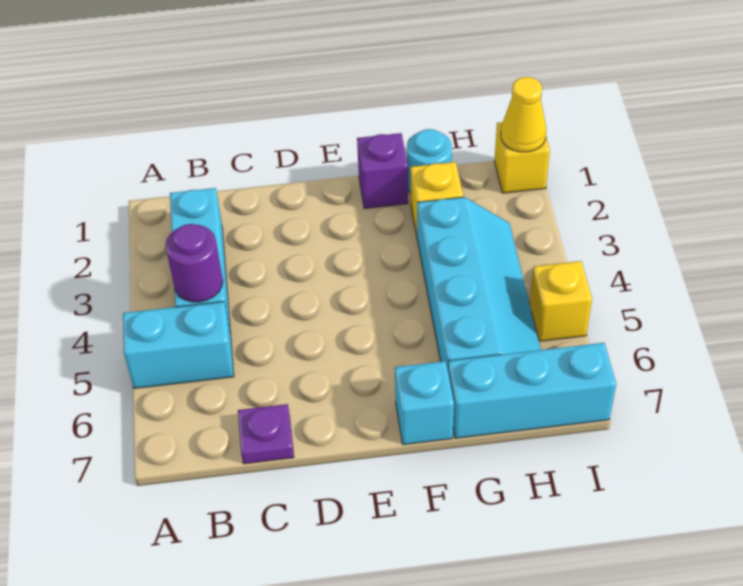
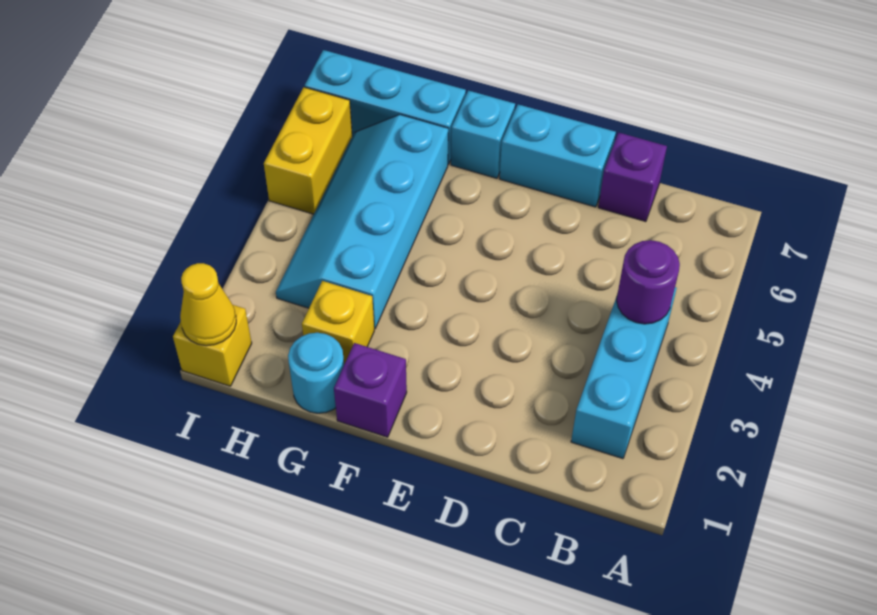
cyan 1x2 brick [123,302,234,389] -> cyan 1x2 brick moved to [499,104,616,207]
purple 1x1 plate [238,404,294,464] -> purple 1x1 brick [598,133,667,222]
yellow 1x1 brick [530,261,592,341] -> yellow 1x2 brick [264,87,352,214]

